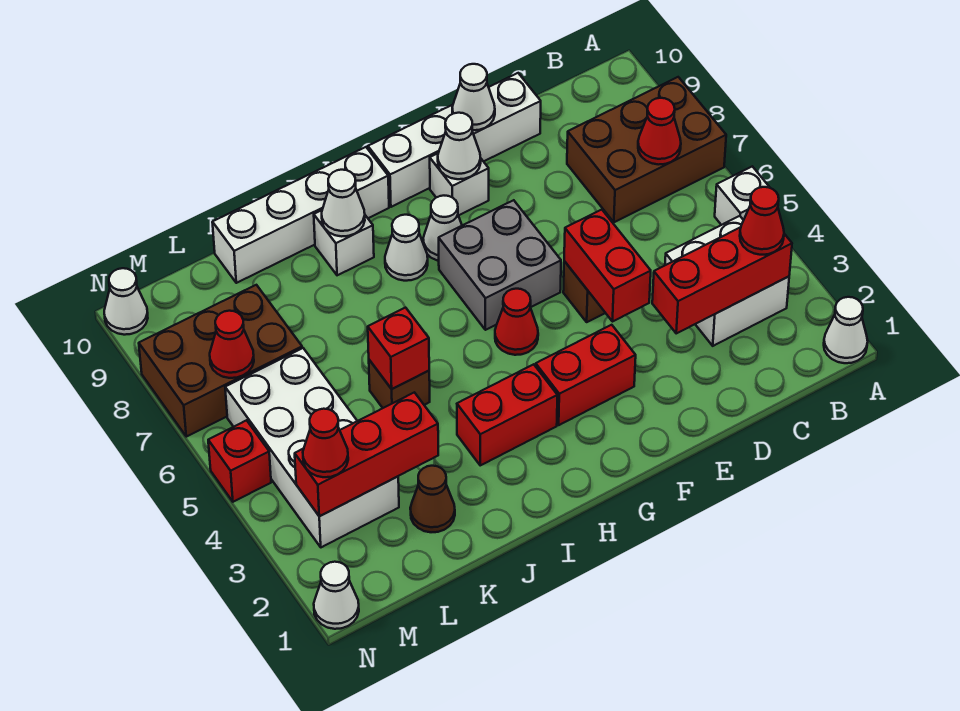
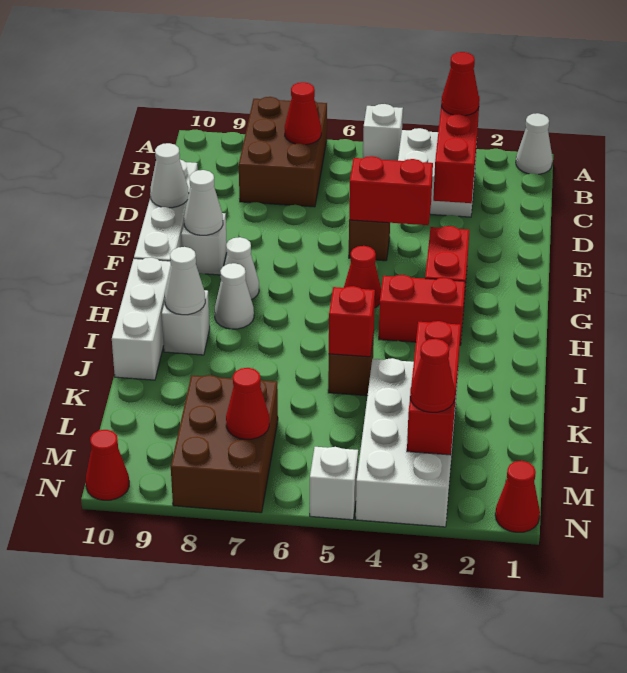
grey 2x2 brick [439,200,561,330] -> none
red 1x2 brick [457,364,557,465] -> red 1x2 brick turned to [379,275,465,345]
white 1x4 brick [212,147,389,283] -> white 1x3 brick [112,258,171,380]
brown 1x1 cone [410,466,455,532] -> none
white 2x4 brick [225,348,399,547] -> white 2x4 brick turned to [356,358,458,527]
white 1x1 cone [314,562,359,629] -> red 1x1 cone [495,461,540,532]
red 1x1 brick [208,420,271,502] -> white 1x1 brick [310,447,358,520]
white 1x1 cone [104,268,148,335] -> red 1x1 cone [86,430,129,500]

